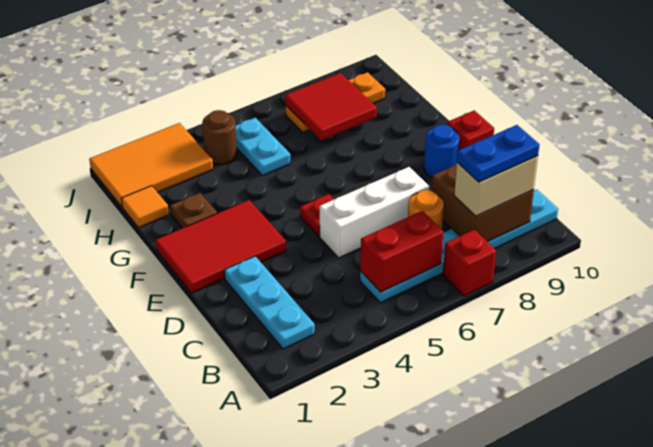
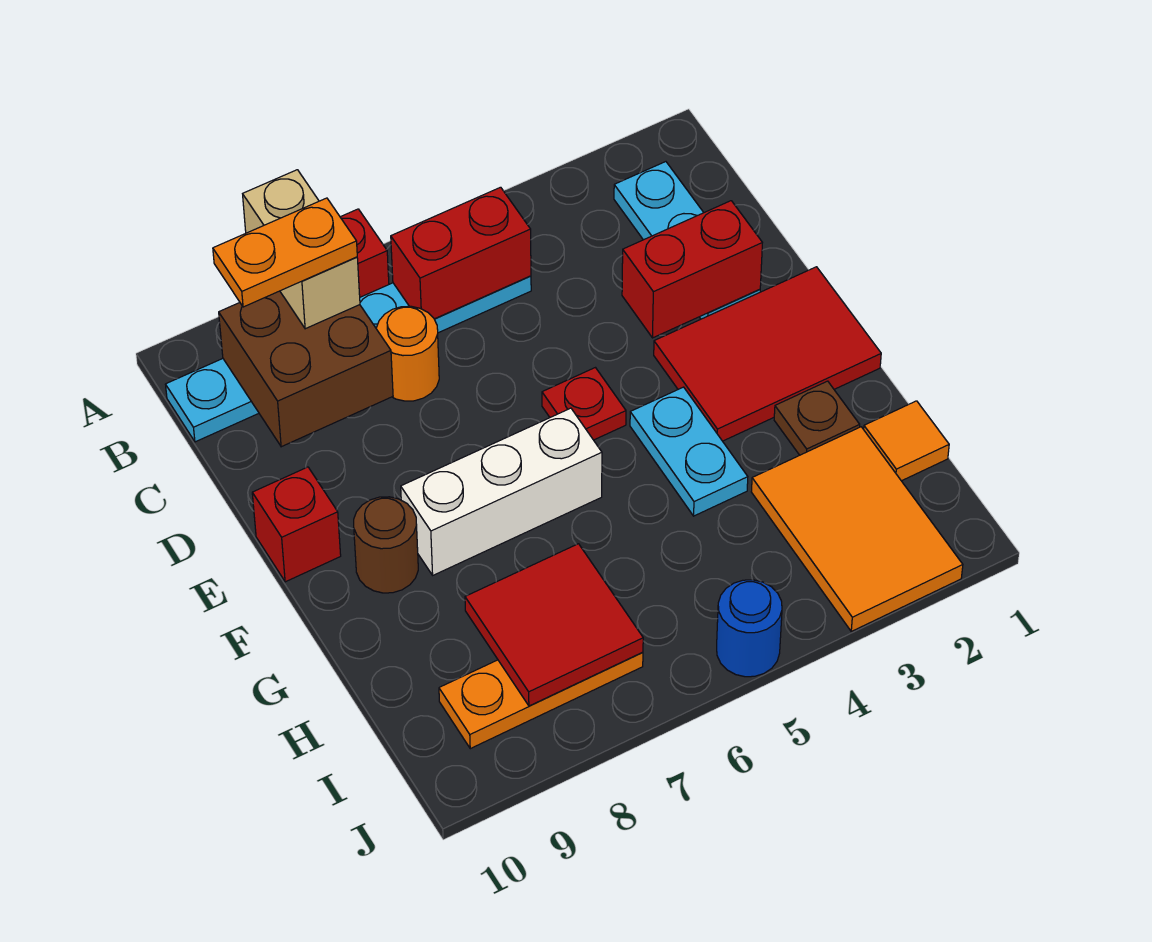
tan 1x2 brick [454,156,538,216] -> tan 1x2 brick turned to [243,170,360,329]
blue 1x2 plate [457,125,540,182] -> orange 1x2 plate [213,198,357,307]
none -> red 1x2 brick [622,201,762,338]
white 1x3 brick [320,167,429,258] -> white 1x3 brick moved to [401,408,602,575]
blue 1x1 round brick [424,125,459,177] -> blue 1x1 round brick moved to [717,580,782,677]
cyan 1x2 plate [235,118,290,176] -> cyan 1x2 plate moved to [630,387,748,516]
orange 2x3 tile [89,123,213,207] -> orange 2x3 tile turned to [751,427,963,631]
brown 1x1 round brick [202,110,237,165] -> brown 1x1 round brick moved to [354,497,418,593]

